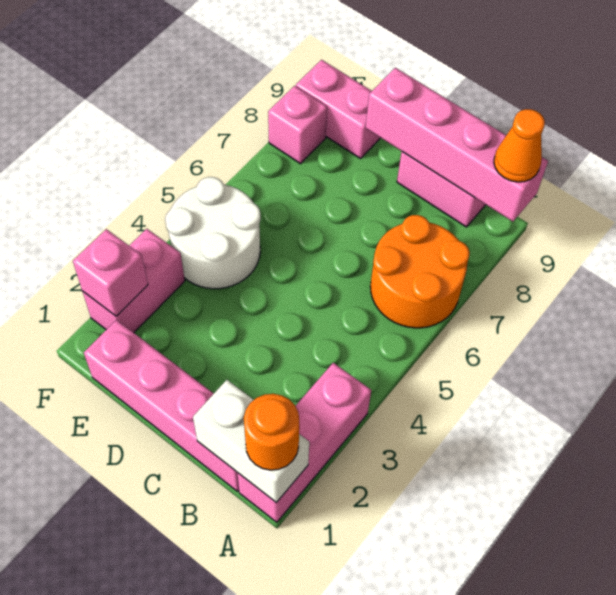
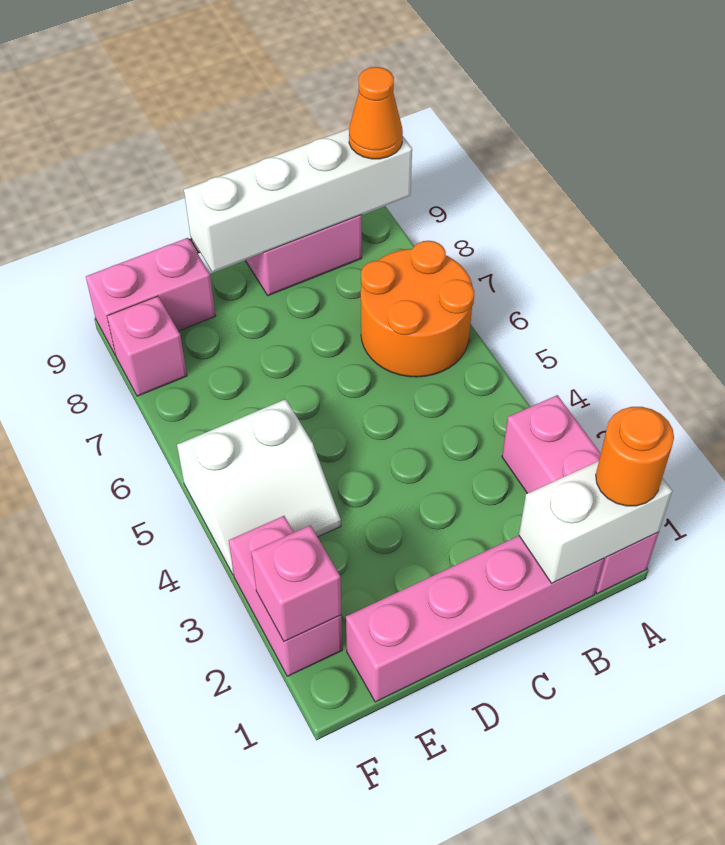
pink 1x4 brick [366,68,548,222] -> white 1x4 brick [184,129,412,272]
white 2x2 round brick [165,177,261,289] -> white 2x2 slope [177,399,341,575]

